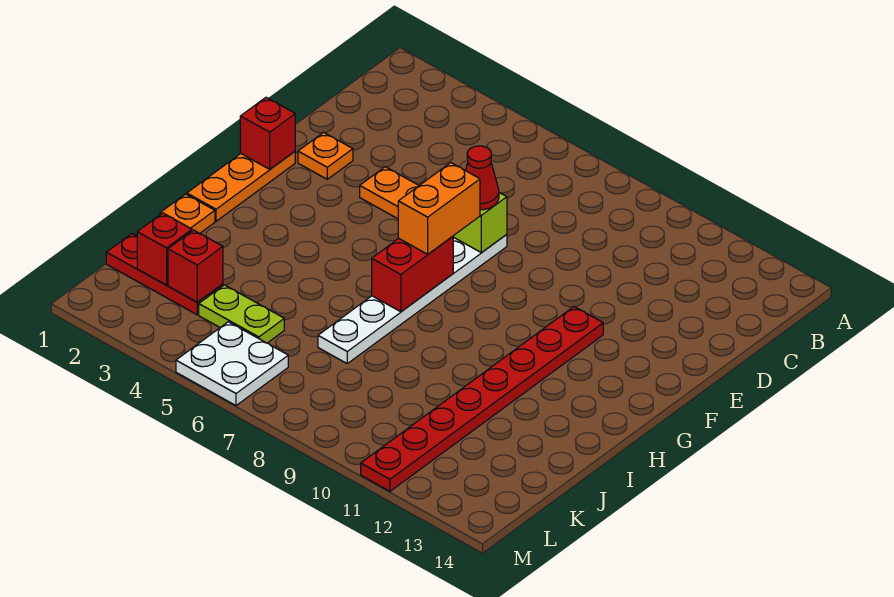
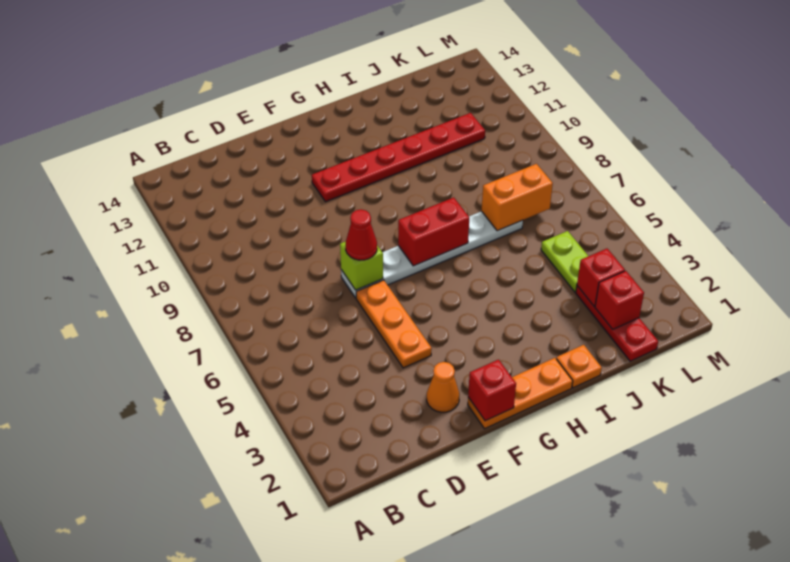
orange 1x1 plate [298,132,353,179] -> orange 1x1 cone [427,362,459,412]
orange 1x2 brick [398,163,480,254] -> orange 1x2 brick moved to [482,164,553,231]
red 1x8 plate [361,307,603,491] -> red 1x6 plate [312,113,485,202]
white 2x2 plate [176,322,288,405] -> none

